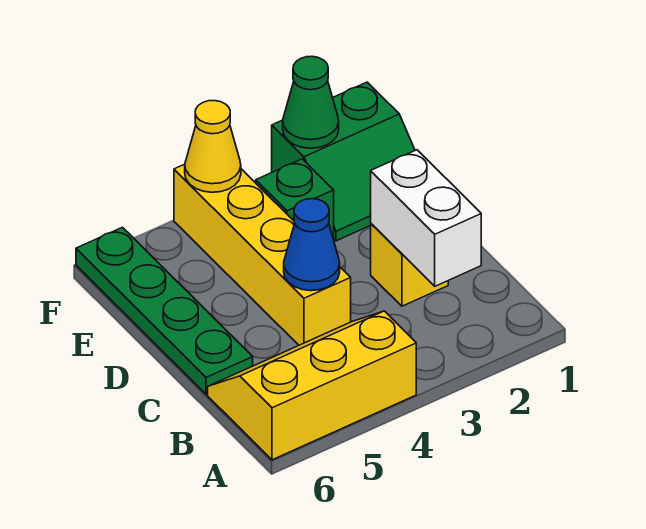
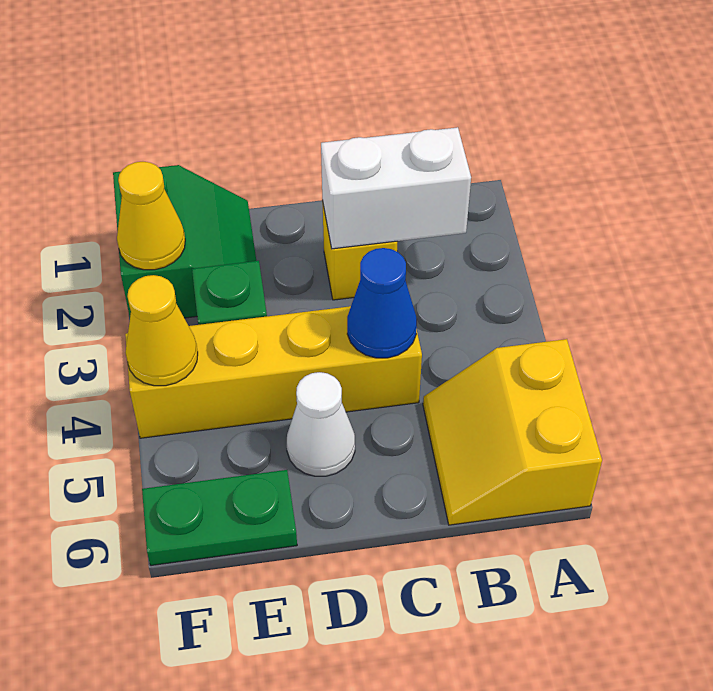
yellow 2x3 slope [208,311,416,460] -> yellow 2x2 slope [423,339,602,525]
green 1x4 plate [76,227,253,394] -> green 1x2 plate [142,470,297,565]
none -> white 1x1 cone [287,372,355,476]
green 1x1 cone [283,56,339,148] -> yellow 1x1 cone [117,162,185,270]

